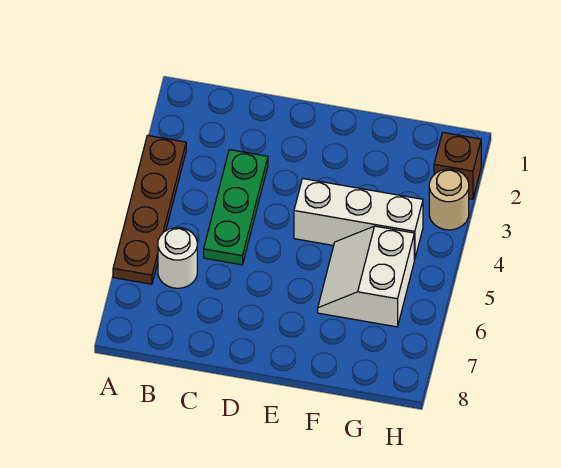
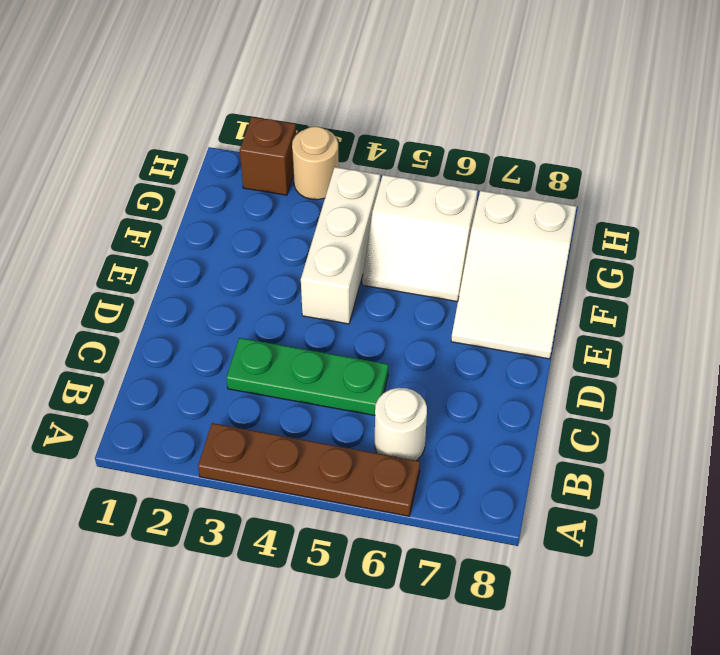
none -> white 2x3 slope [451,191,577,359]

